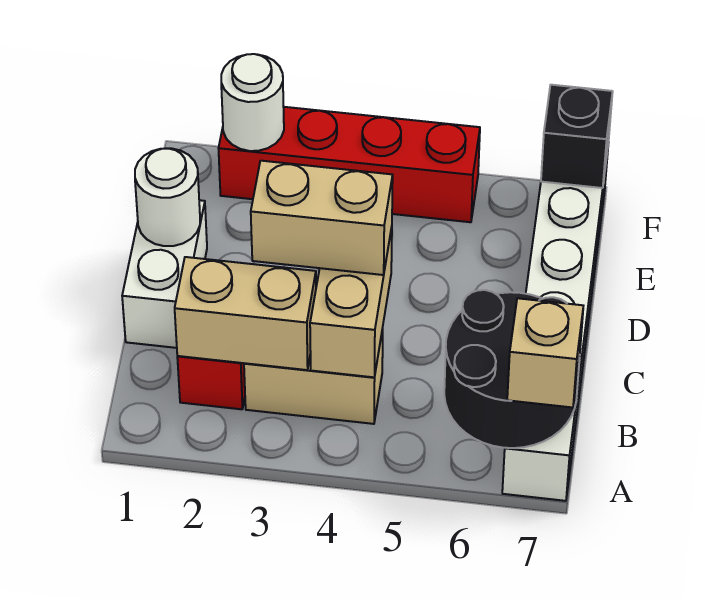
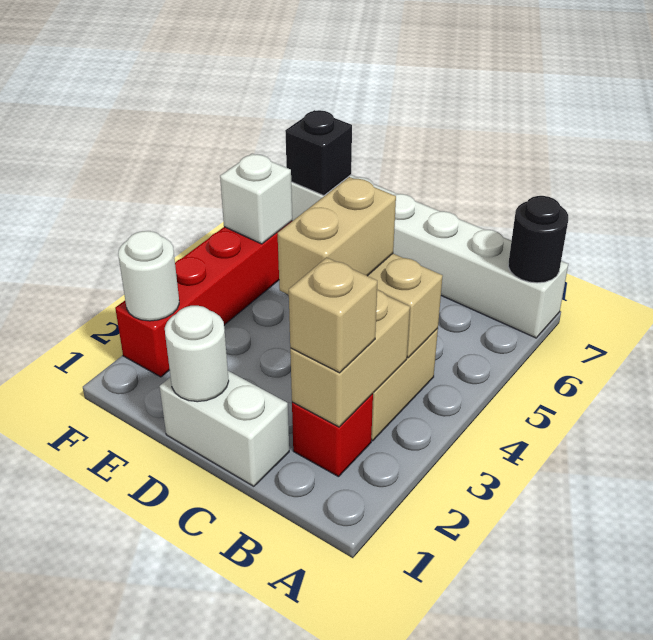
black 2x2 round brick [444,290,580,448] -> black 1x1 round brick [508,196,568,283]
tan 1x1 brick [507,298,583,407] -> tan 1x1 brick moved to [289,258,377,373]
none -> white 1x1 brick [220,154,292,244]

